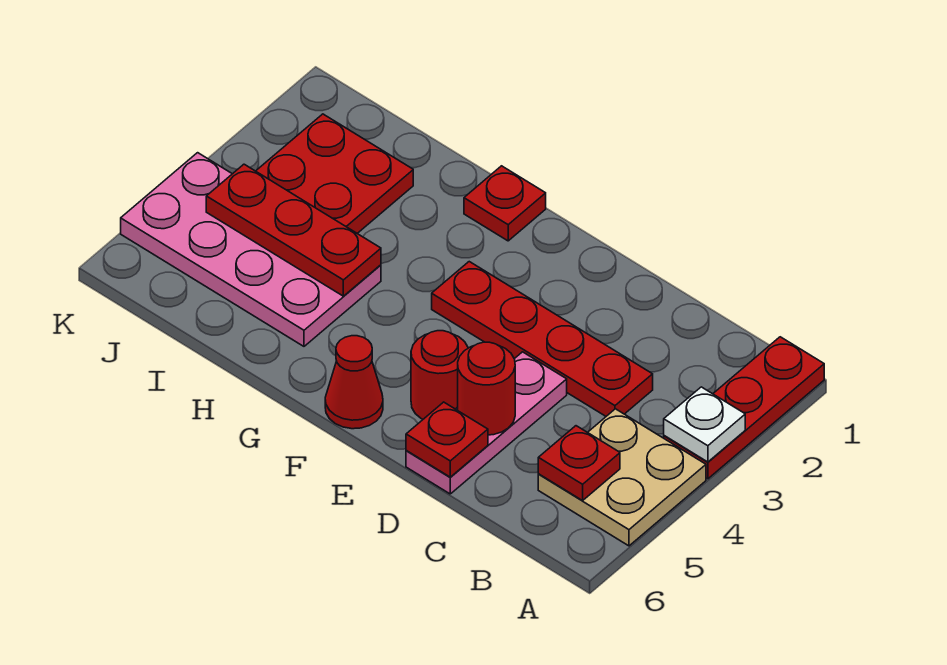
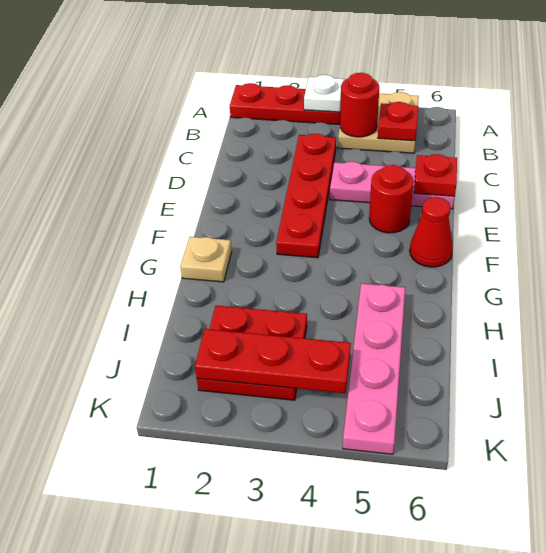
red 1x1 round brick [458,342,515,435] -> red 1x1 round brick moved to [340,73,379,137]
red 1x1 plate [464,166,546,241] -> tan 1x1 plate [180,237,231,282]
pink 2x4 plate [121,153,381,346] -> pink 1x4 plate [343,283,405,454]
red 1x3 plate [206,164,381,296] -> red 1x3 plate turned to [195,329,351,393]

